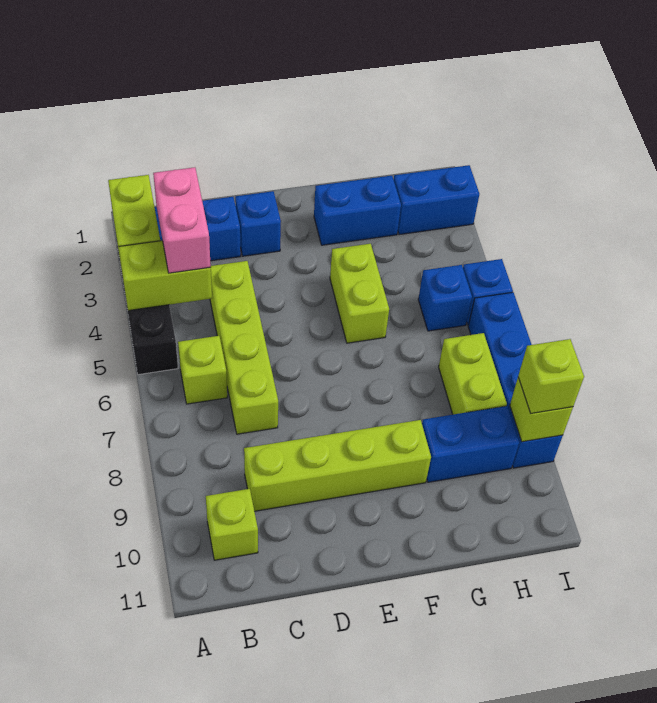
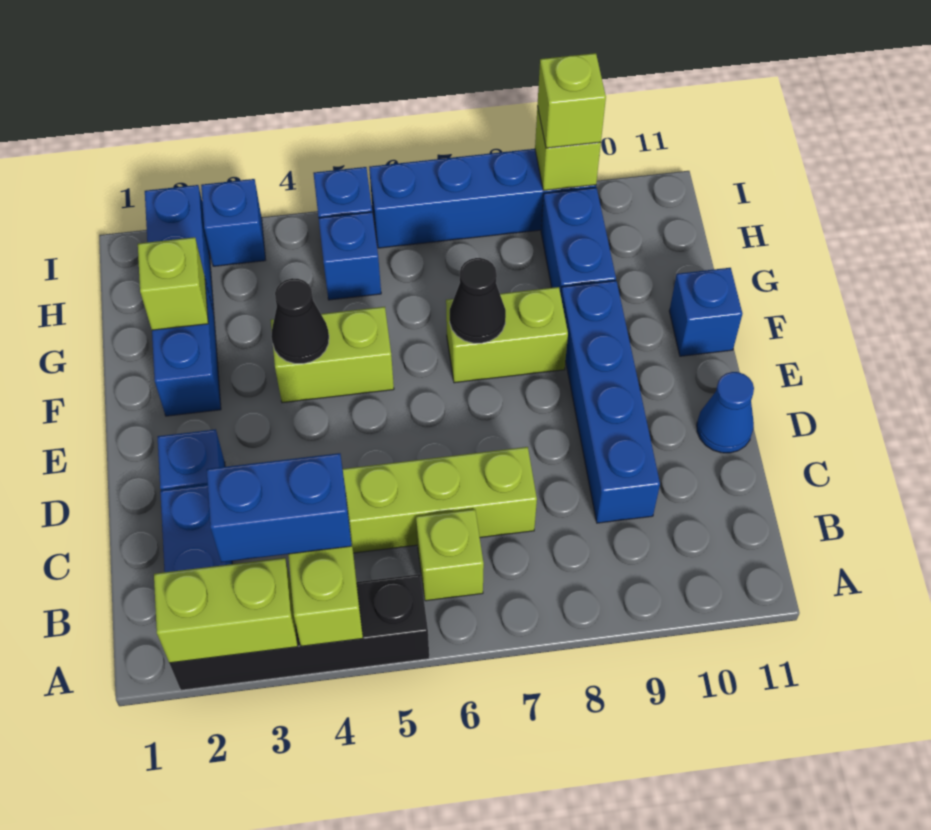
pink 1x2 brick [153,167,211,273] -> blue 1x2 brick [207,453,352,562]
lime 1x1 brick [206,489,258,560] -> lime 1x1 brick moved to [138,237,208,330]
lime 1x4 brick [244,420,431,511] -> blue 1x4 brick [561,281,660,523]
none -> blue 1x1 cone [697,372,754,453]
none -> black 1x1 cone [271,278,329,364]
none -> black 1x1 cone [450,258,506,343]
none -> blue 1x1 brick [669,268,742,356]
lime 1x2 brick [439,333,507,415] -> lime 1x2 brick moved to [446,287,568,383]
none -> blue 1x1 brick [201,179,265,266]

